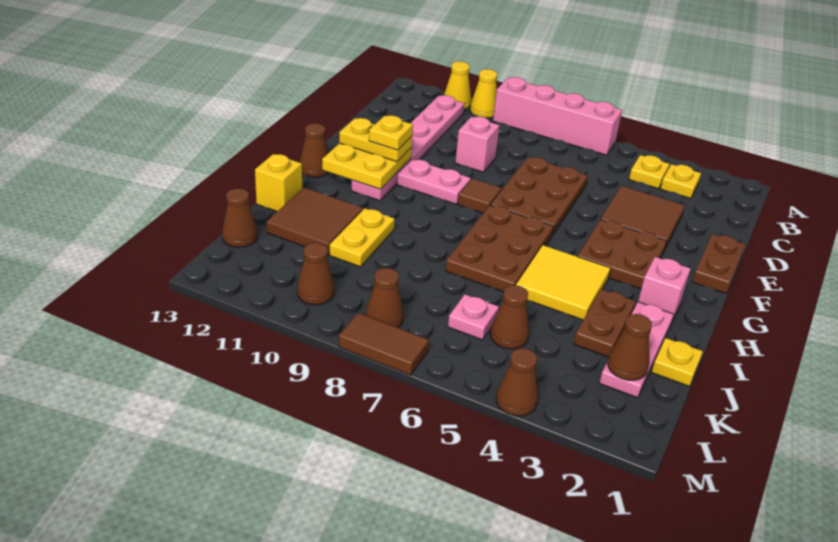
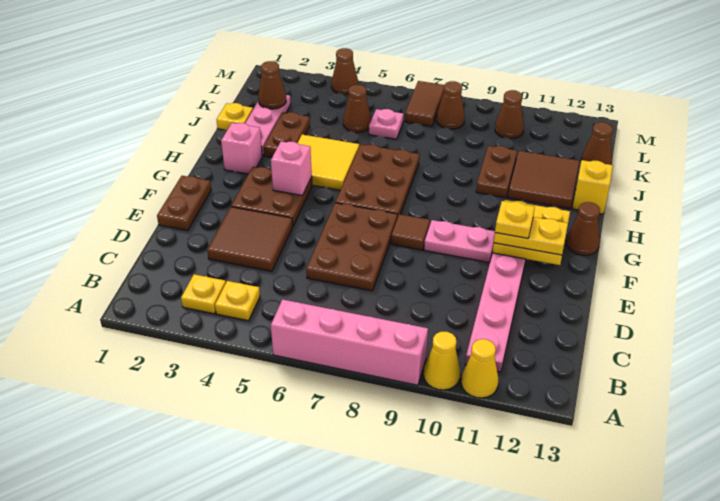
pink 1x1 brick [455,117,500,172] -> pink 1x1 brick moved to [271,141,312,196]
yellow 1x2 plate [330,208,395,267] -> brown 1x2 plate [476,146,517,198]
brown 1x2 tile [339,313,429,375] -> brown 1x2 tile turned to [405,81,444,126]

